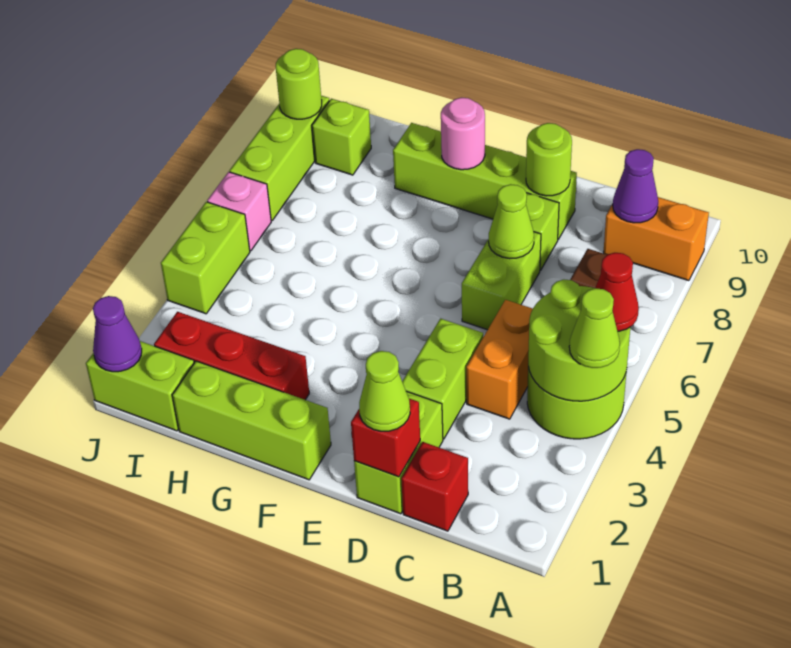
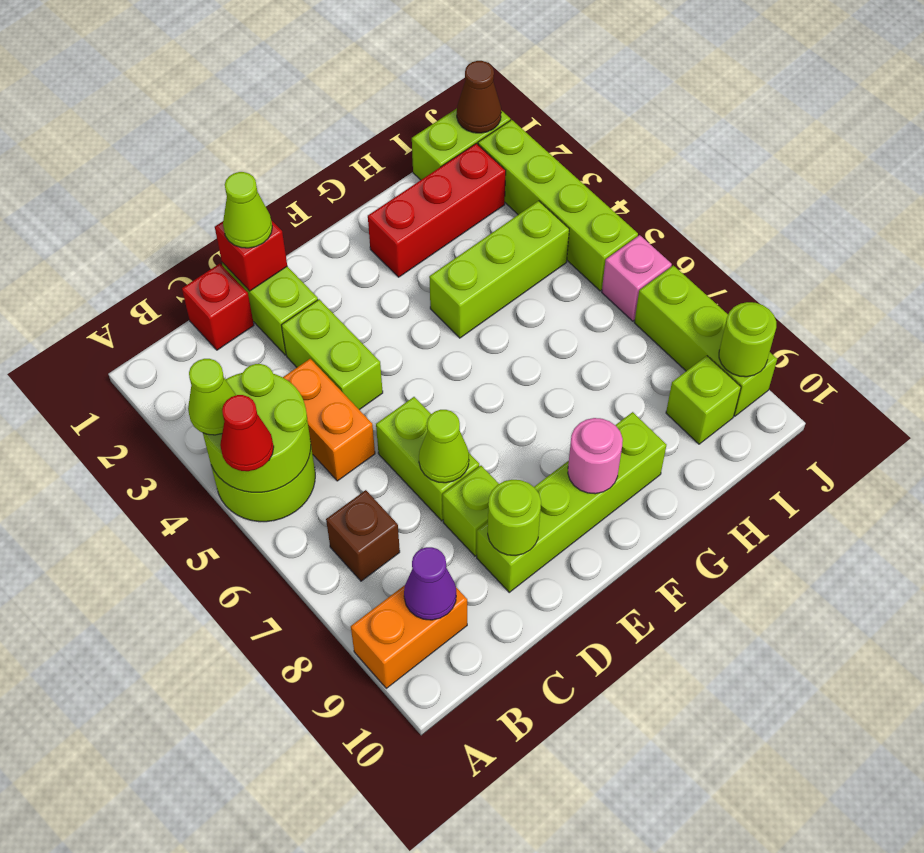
lime 1x3 brick [172,361,331,480] -> lime 1x3 brick moved to [429,201,569,338]
purple 1x1 cone [93,296,142,372] -> brown 1x1 cone [457,61,501,133]
lime 1x2 brick [161,202,250,314] -> lime 1x4 brick [478,120,638,291]

